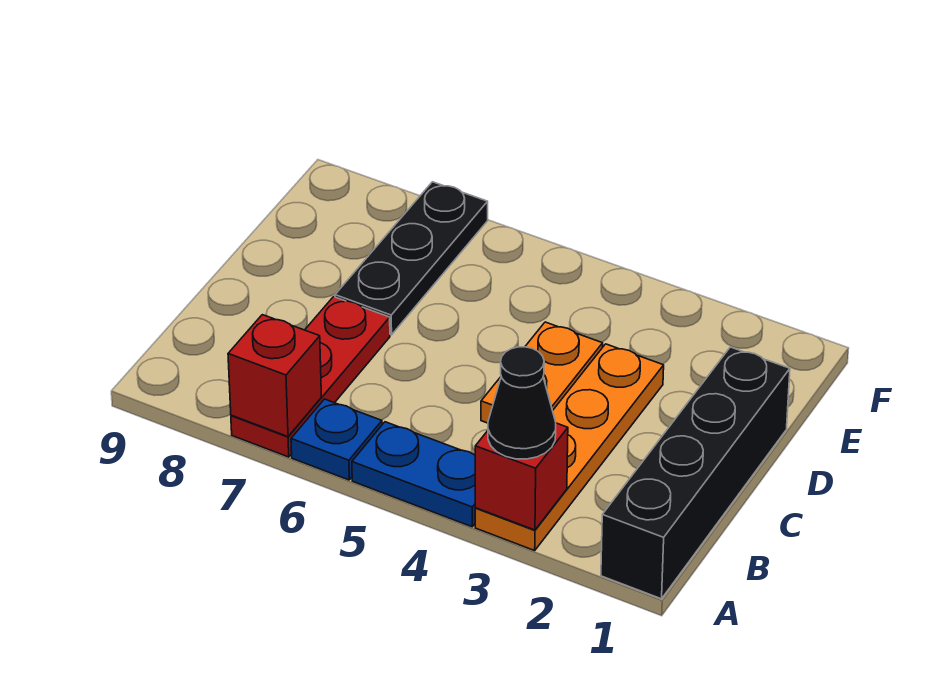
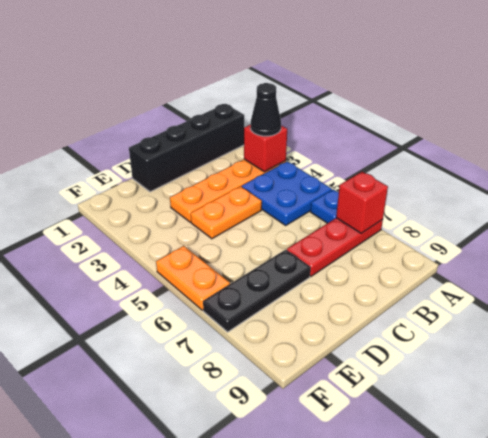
blue 1x2 plate [352,422,475,527] -> blue 2x2 plate [242,162,332,225]
none -> orange 1x2 plate [156,246,230,310]

